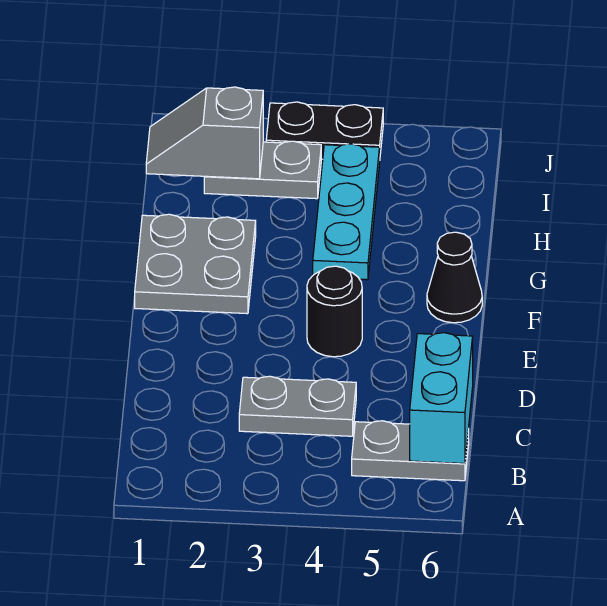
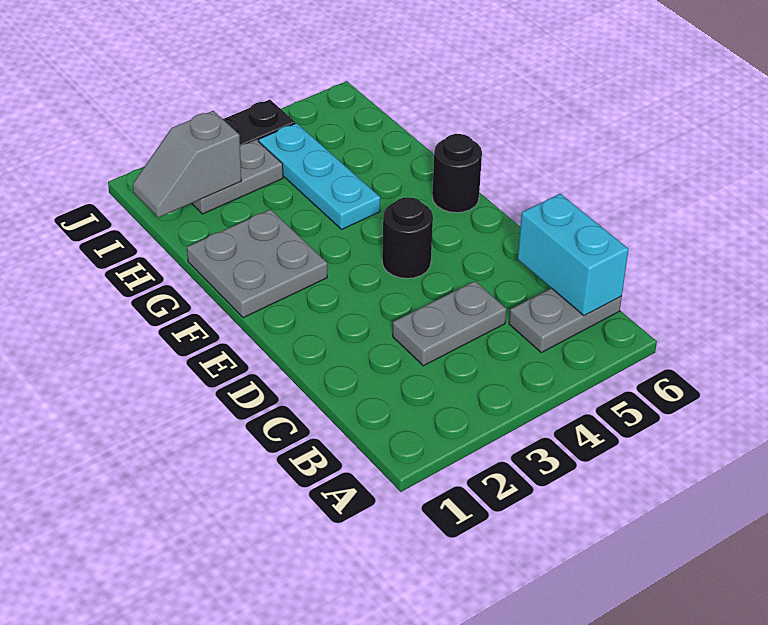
black 1x1 cone [427,232,482,323] -> black 1x1 round brick [432,134,482,213]

